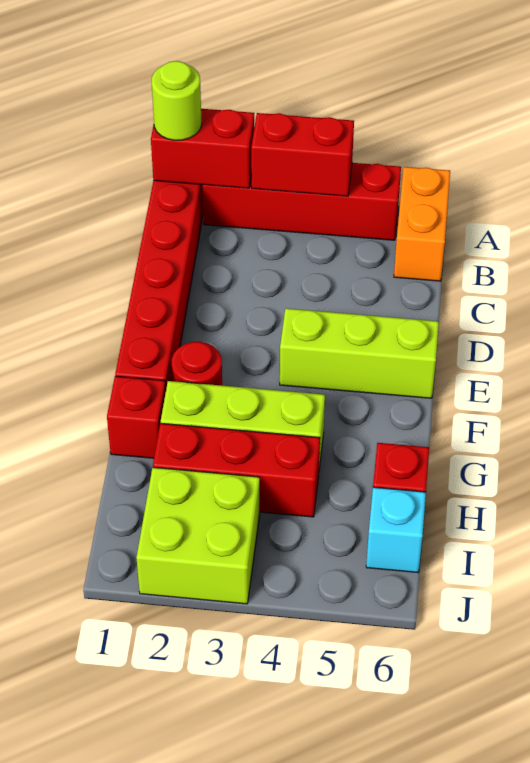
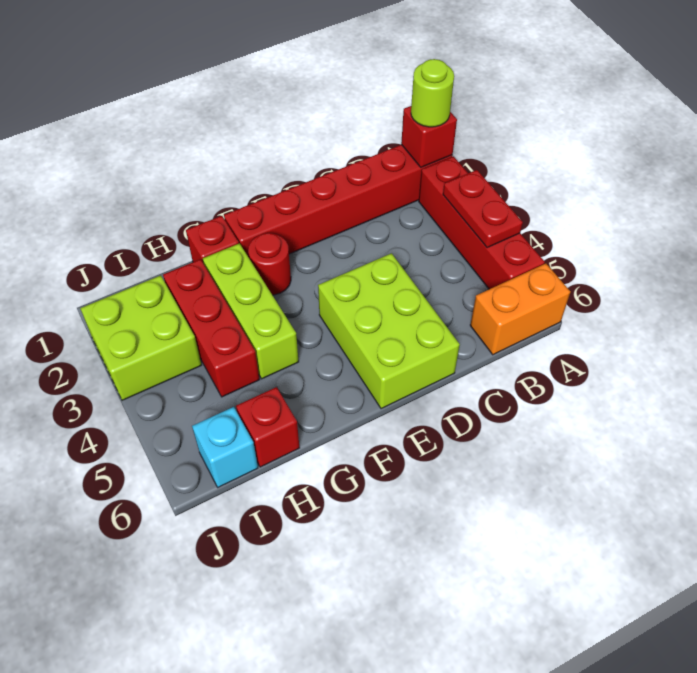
red 1x2 brick [151,109,254,188] -> red 1x1 brick [401,106,457,167]
red 1x2 brick [251,113,354,196] -> red 1x2 plate [443,170,523,248]
lime 1x3 brick [280,308,439,398] -> lime 2x3 brick [318,253,460,409]

